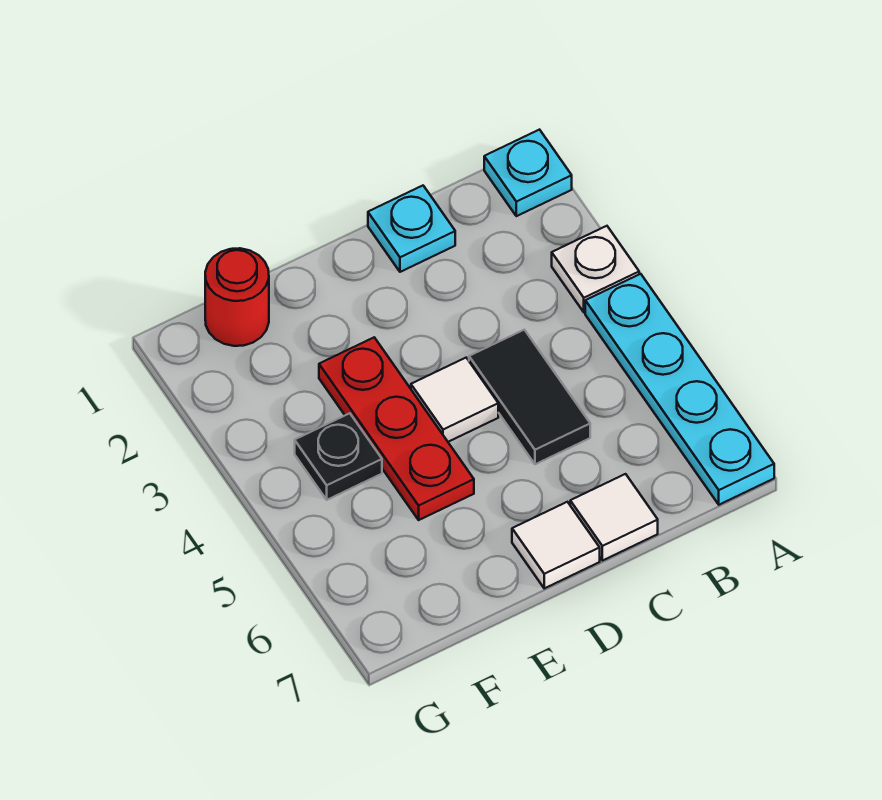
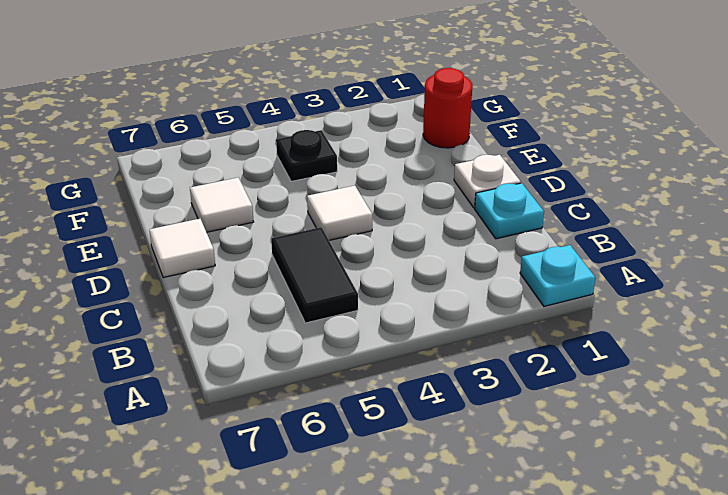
white 1x1 plate [552,226,639,312] -> white 1x1 plate moved to [454,155,521,208]
cyan 1x4 plate [585,274,774,505] -> none
black 1x2 tile [469,330,590,464] -> black 1x2 tile turned to [271,227,358,323]
white 1x1 tile [570,474,658,561] -> white 1x1 tile moved to [190,178,253,232]
red 1x3 plate [319,337,474,520] -> none

